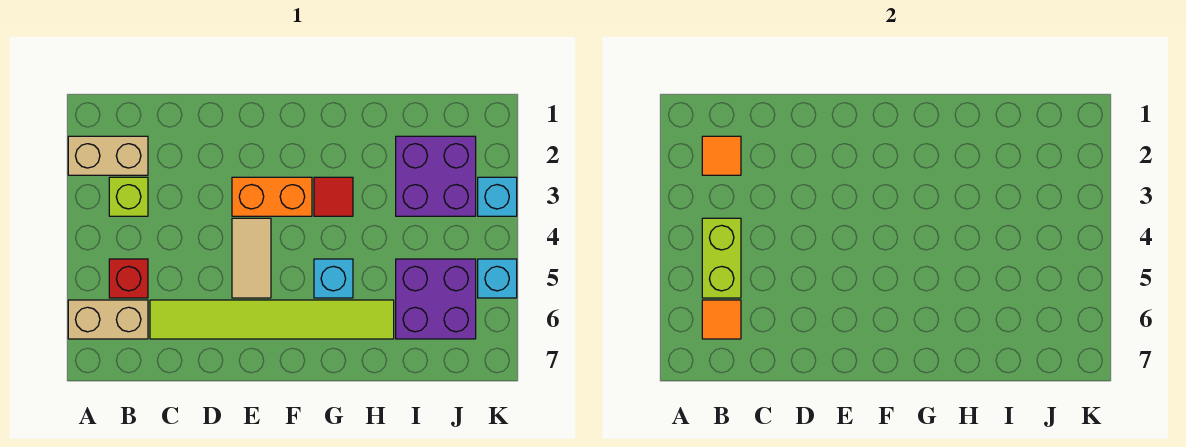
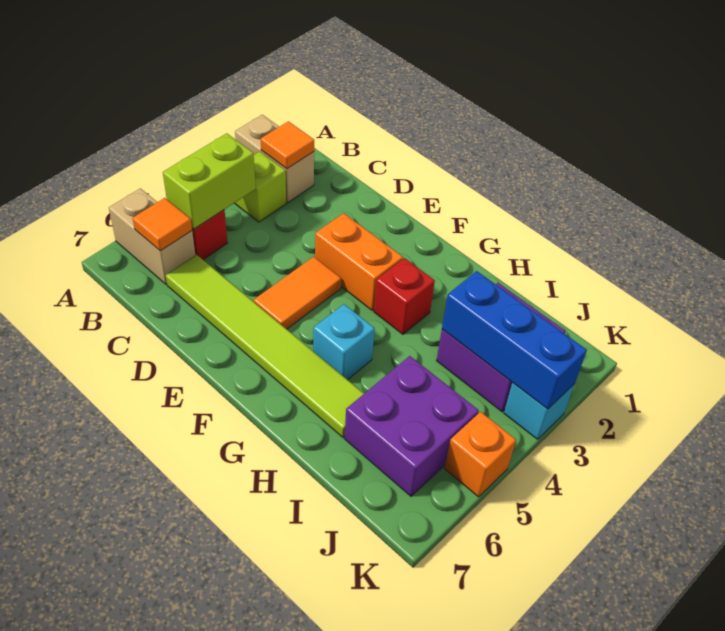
tan 1x2 tile [232,218,271,298] -> orange 1x2 tile [254,257,341,329]
red 1x1 tile [314,177,353,216] -> red 1x1 brick [374,258,435,334]
none -> blue 1x3 brick [442,271,587,409]
cyan 1x1 brick [478,259,517,298] -> orange 1x1 brick [444,412,516,497]

